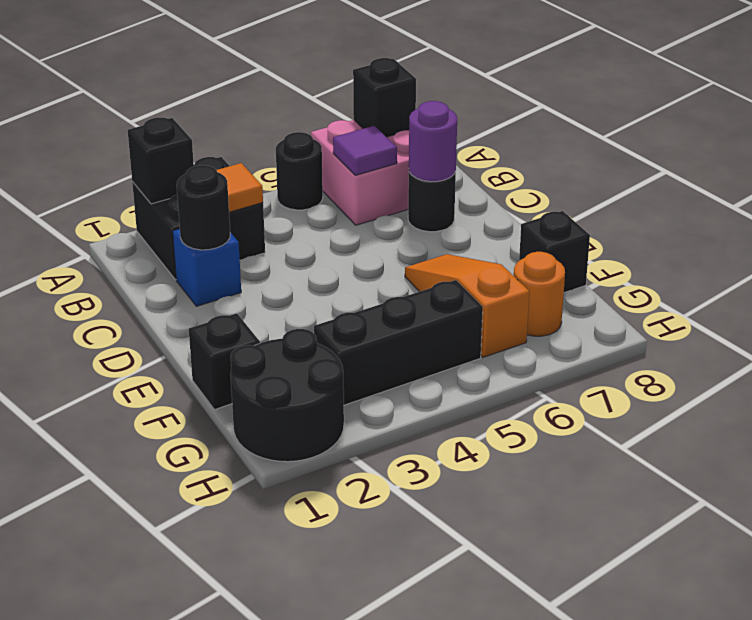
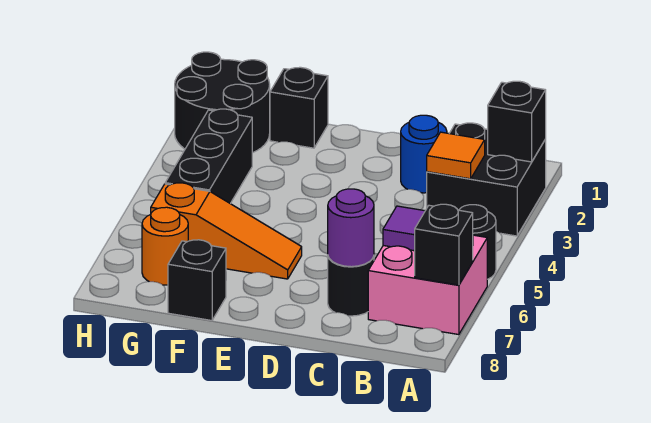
blue 1x1 brick [173,229,241,306] -> blue 1x1 round brick [401,115,447,193]
black 1x1 round brick [177,165,230,250] -> none

